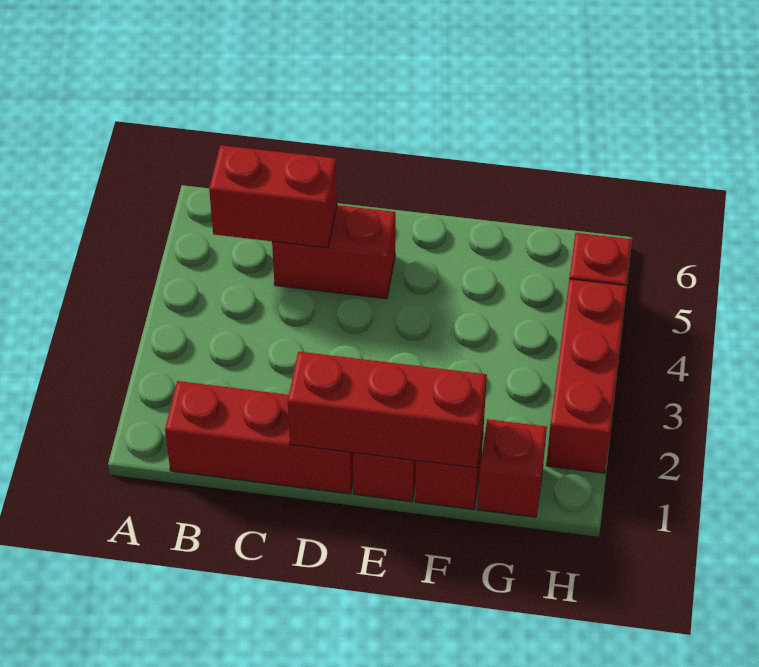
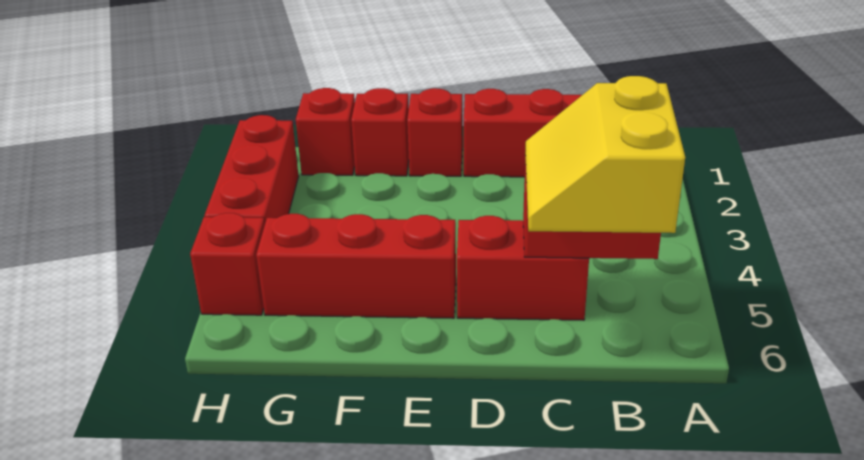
none -> yellow 2x2 slope [525,76,685,233]
red 1x3 brick [288,351,487,468] -> red 1x3 brick moved to [256,214,456,318]

